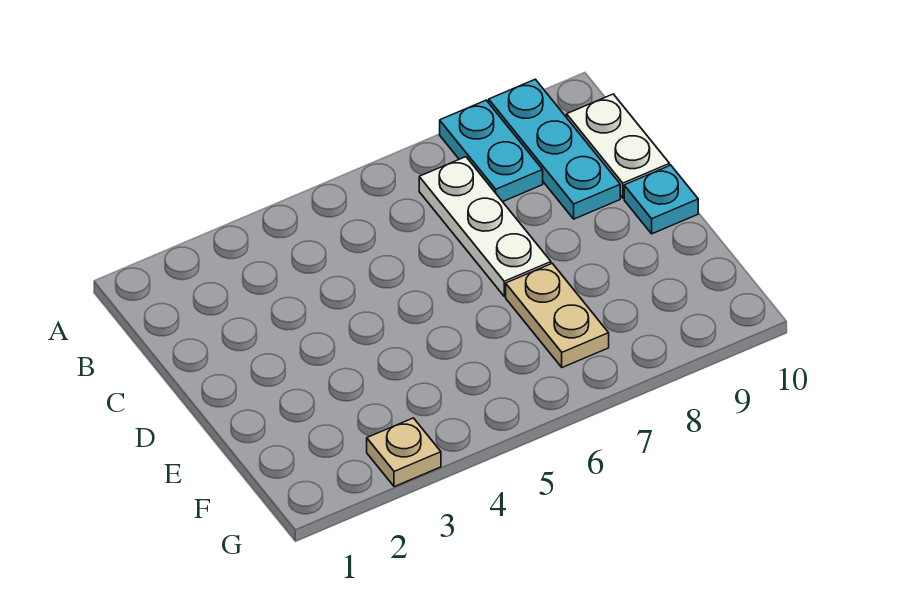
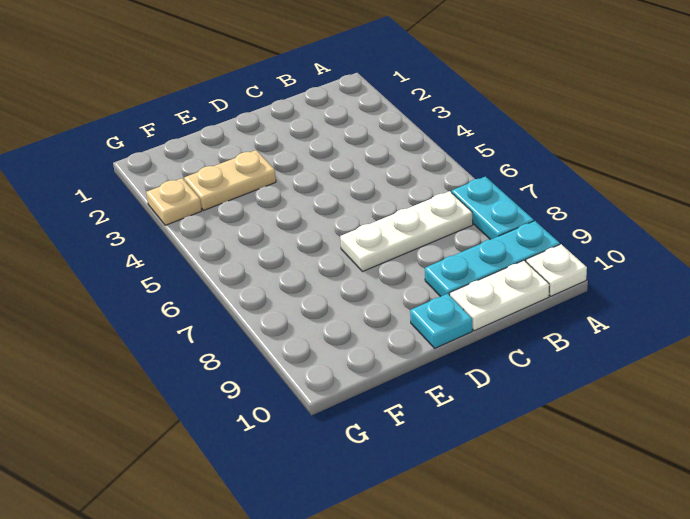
cyan 1x2 plate [440,100,543,202] -> cyan 1x2 plate turned to [451,177,534,239]
none -> white 1x1 plate [526,244,587,296]
tan 1x2 plate [506,263,609,368] -> tan 1x2 plate moved to [184,150,276,211]

